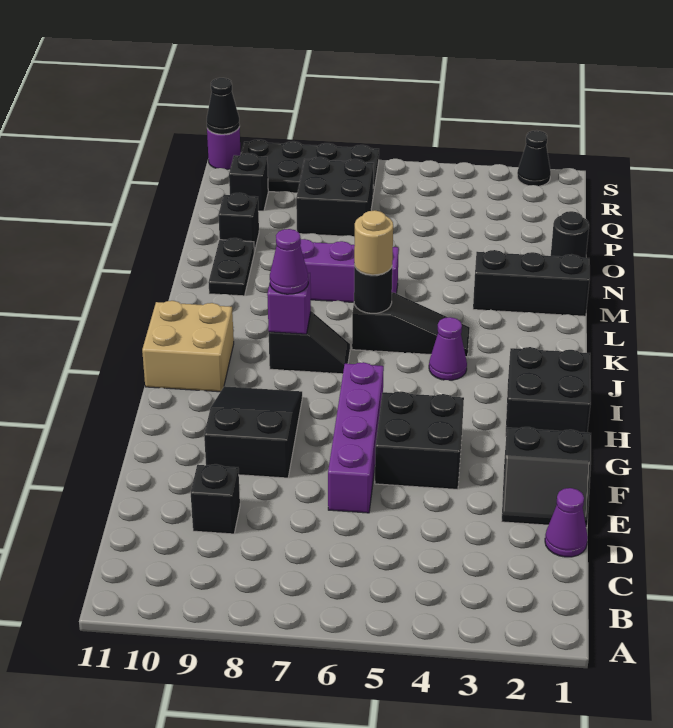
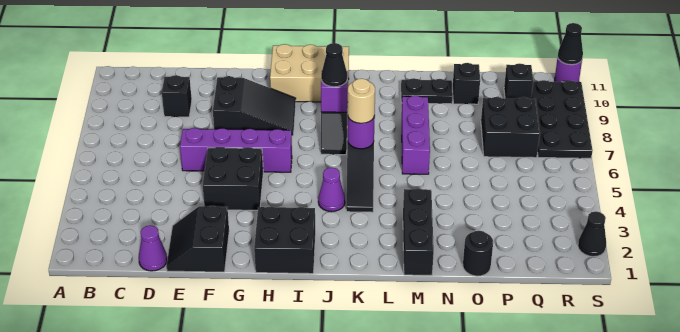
tan 2x2 brick [142,301,234,392] -> tan 2x3 brick [270,44,349,102]
purple 1x1 cone [270,229,308,294] -> black 1x1 cone [321,43,347,87]
black 1x1 round brick [354,264,392,313] -> purple 1x1 round brick [348,116,375,149]

